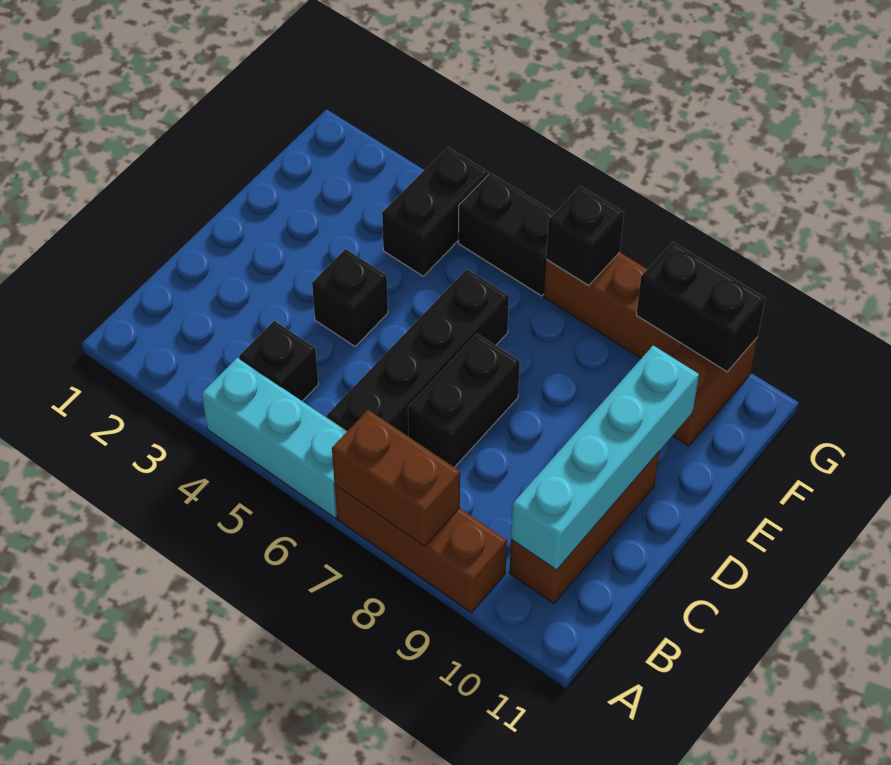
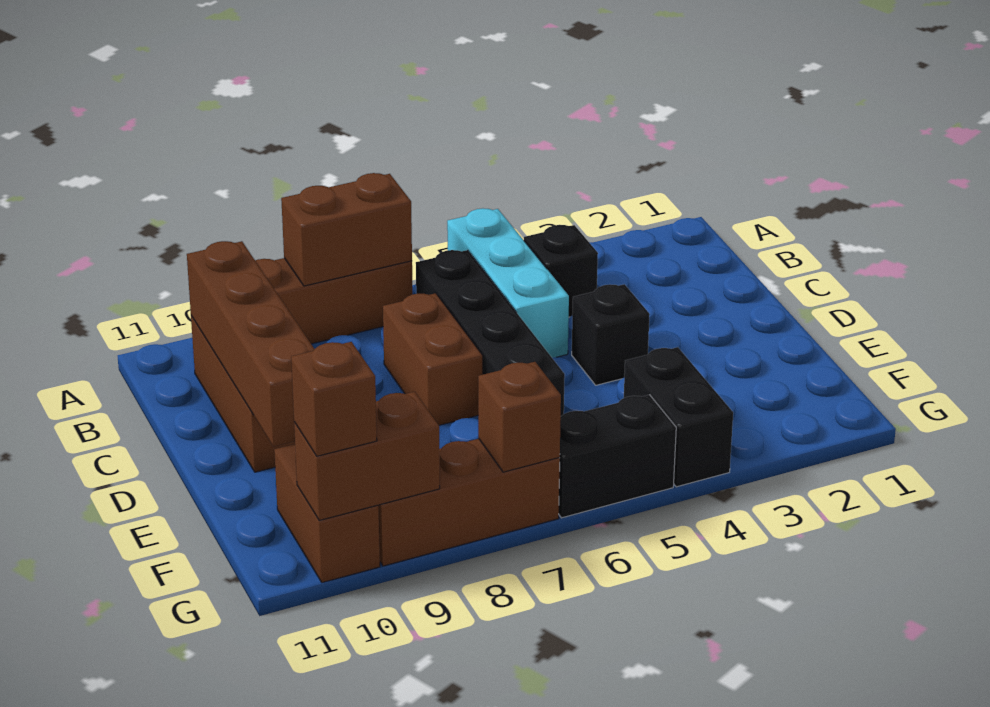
cyan 1x3 brick [202,358,347,518] -> cyan 1x3 brick turned to [447,208,569,357]
cyan 1x4 brick [511,346,699,570] -> brown 1x4 brick [187,241,314,447]
black 1x2 brick [408,334,520,467] -> brown 1x2 brick [383,293,482,425]
black 1x1 brick [546,186,624,286] -> brown 1x1 brick [478,362,561,472]
black 1x2 brick [637,242,765,372] -> brown 1x2 brick [294,392,440,520]
none -> brown 1x1 brick [291,342,377,456]

